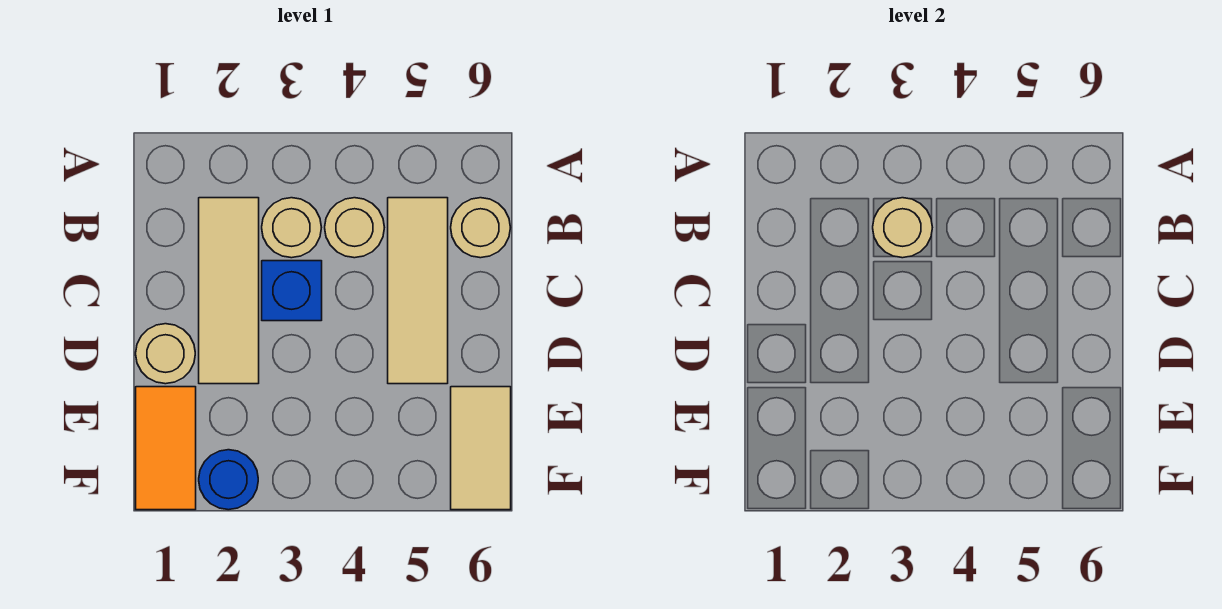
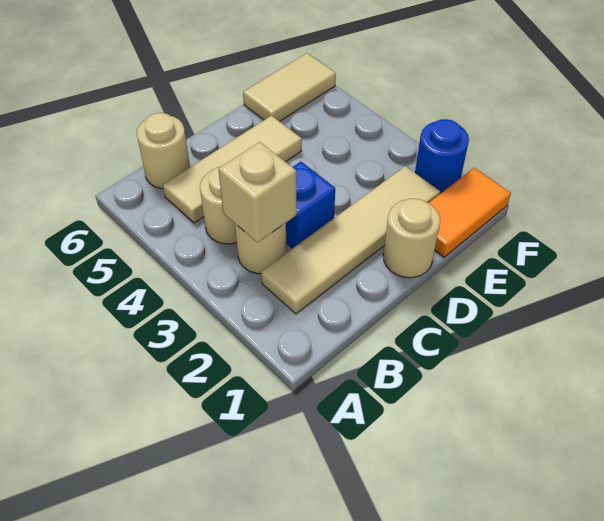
tan 1x3 tile [199,198,259,384] -> tan 1x4 tile [261,166,440,314]
tan 1x1 round brick [873,198,932,258] -> tan 1x1 brick [218,142,297,243]

